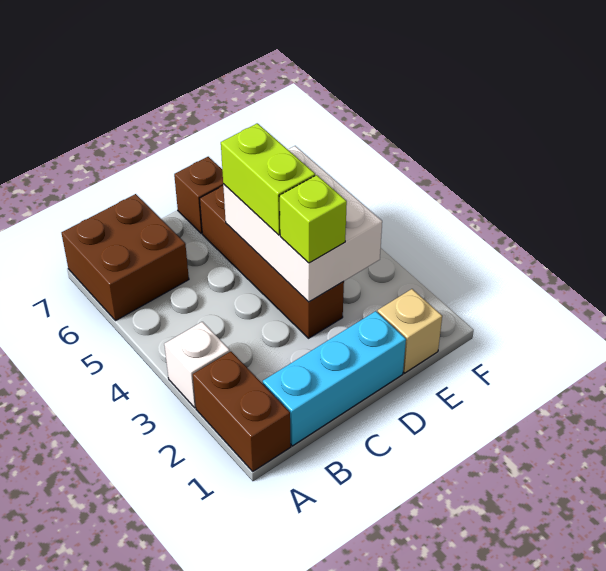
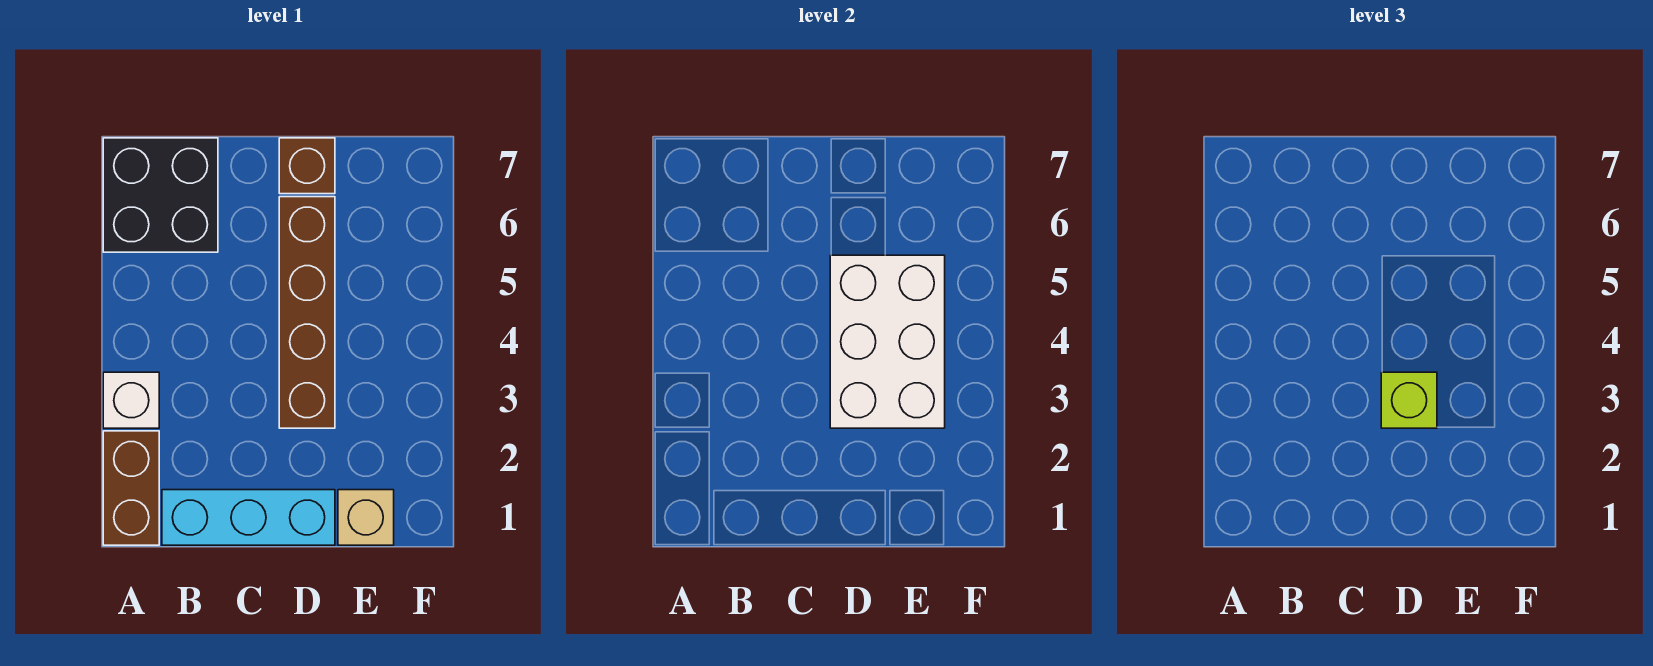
brown 2x2 brick [61,194,189,321] -> black 2x2 brick [103,138,218,252]
lime 1x2 brick [221,123,315,235] -> none

